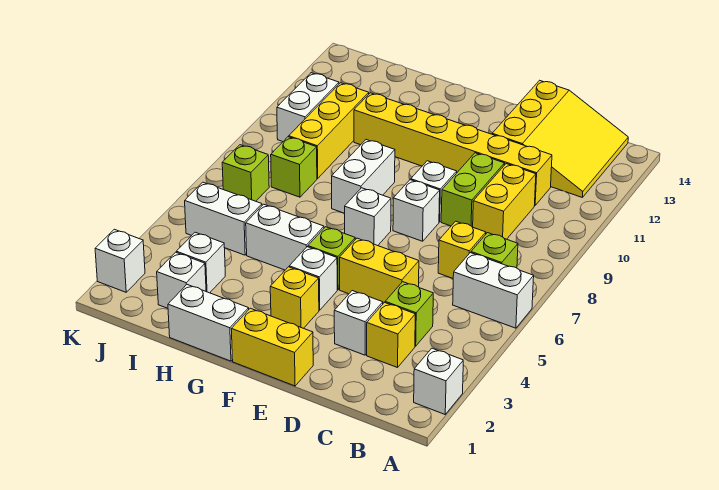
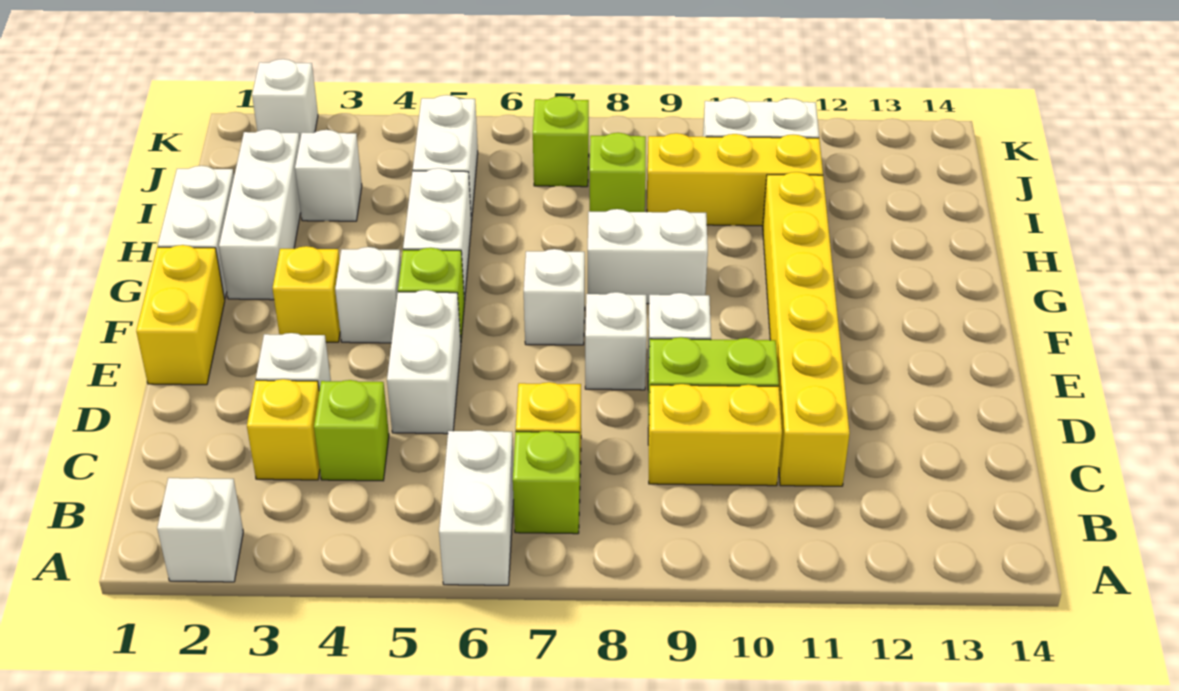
yellow 3x3 slope [492,80,628,197] -> none
yellow 1x2 brick [340,238,419,303] -> white 1x2 brick [387,290,461,434]
white 1x1 brick [157,252,206,308] -> white 1x3 brick [219,129,301,300]

